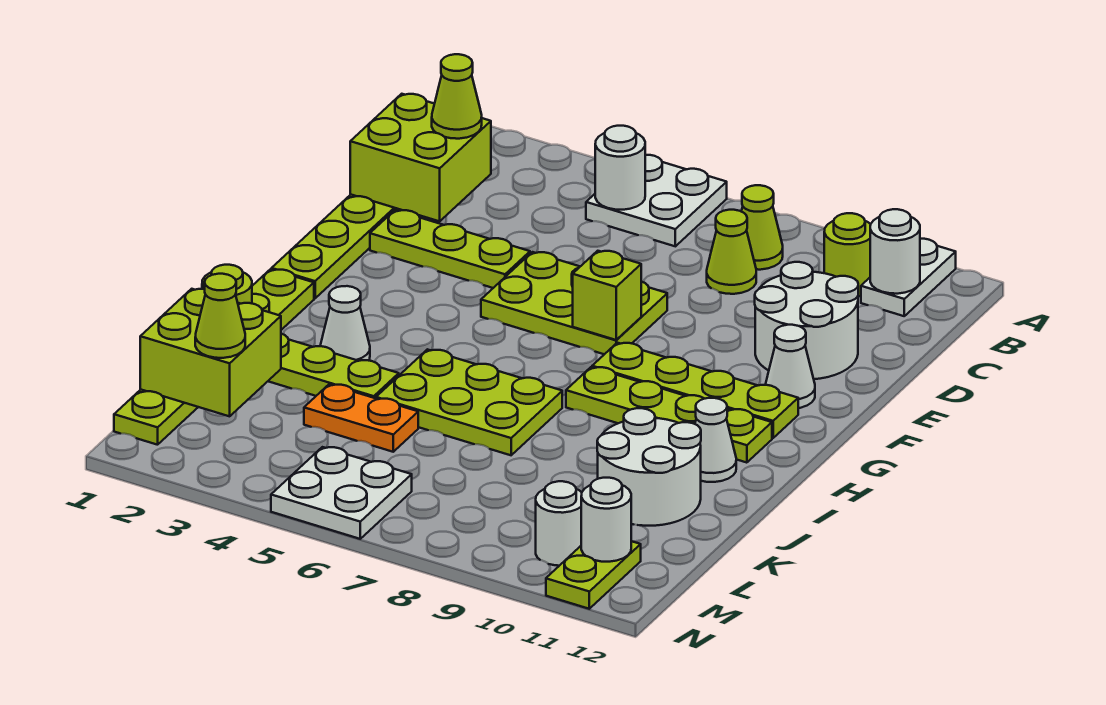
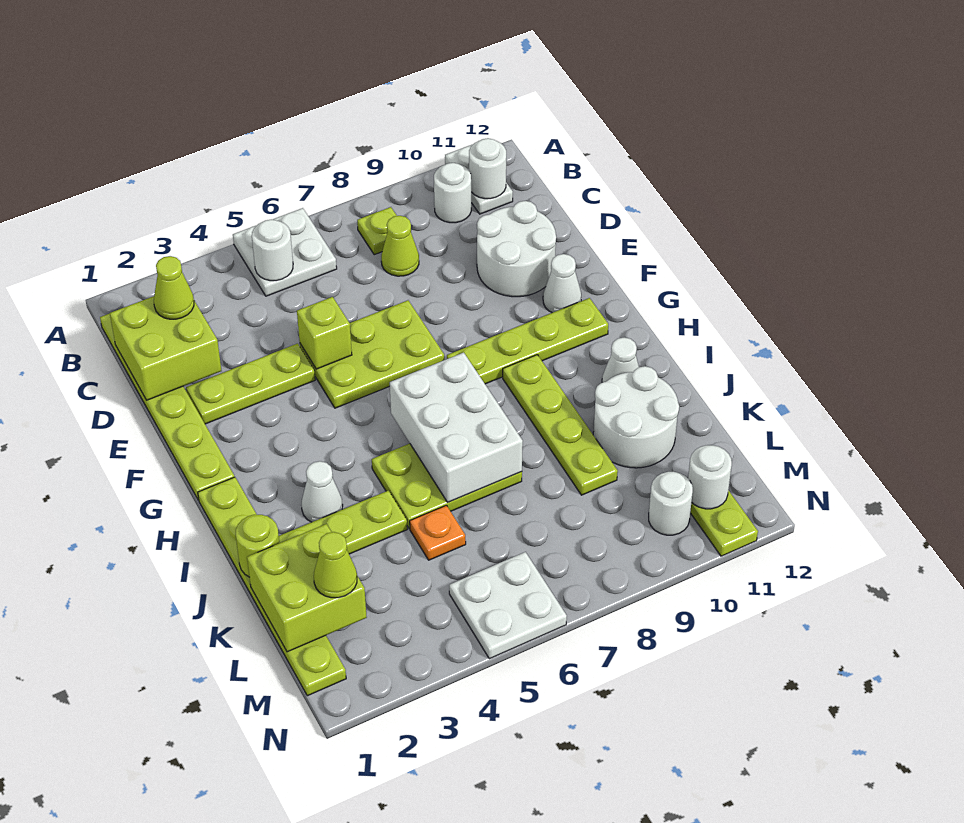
lime 1x1 cone [741,185,783,270] -> lime 1x1 plate [357,207,397,255]
lime 1x1 round brick [824,213,871,297] -> white 1x1 round brick [434,163,471,223]
lime 1x1 brick [573,251,641,340] -> lime 1x1 brick moved to [297,297,352,369]
none -> white 2x3 brick [390,353,523,502]
lime 1x4 plate [566,367,772,463] -> lime 1x4 plate turned to [503,355,618,495]
orange 1x2 plate [304,384,418,452] -> orange 1x1 plate [410,505,466,560]

